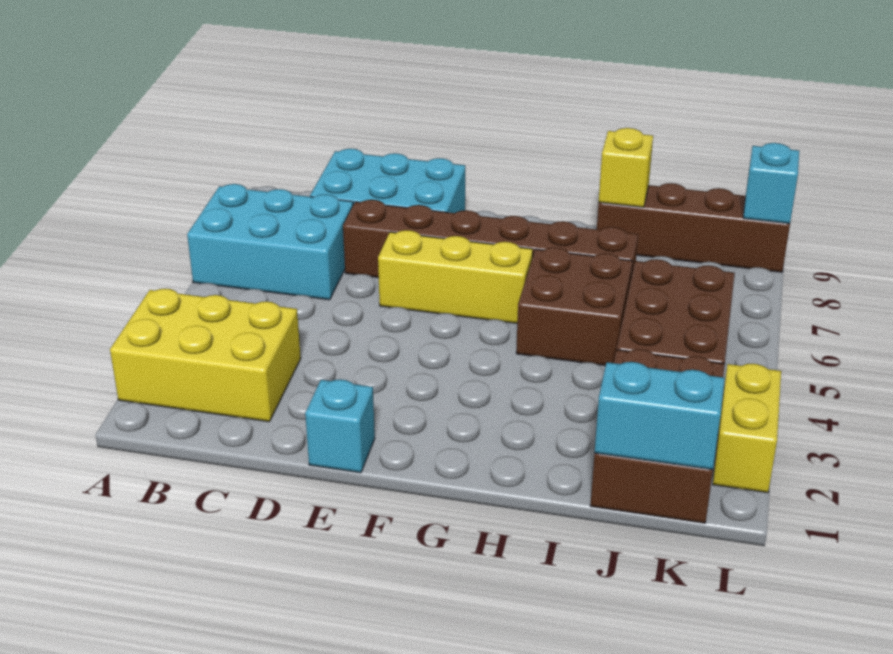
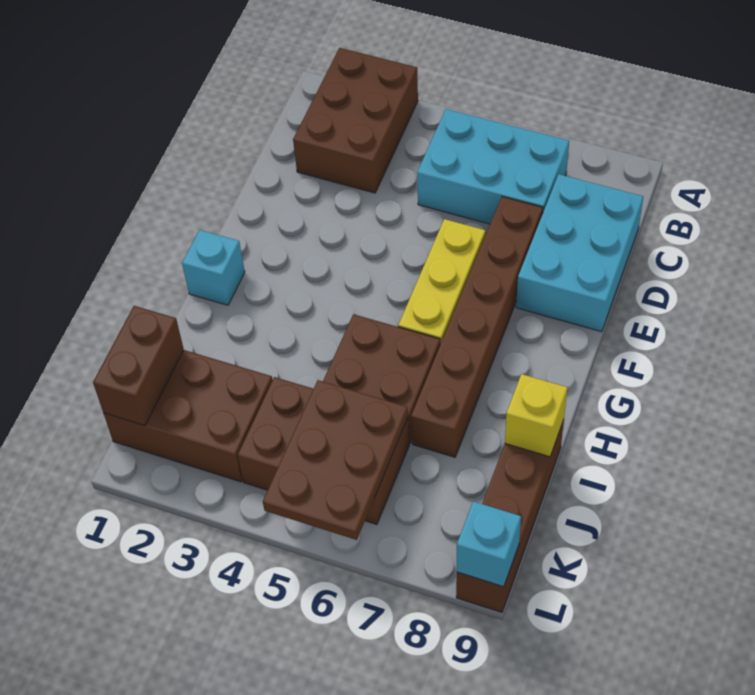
yellow 2x3 brick [110,289,301,422] -> brown 2x3 brick [293,48,418,193]
cyan 2x3 brick [187,184,353,300] -> cyan 2x3 brick turned to [417,109,569,224]
cyan 1x1 brick [305,379,375,473] -> cyan 1x1 brick moved to [182,230,245,305]
cyan 1x2 brick [595,362,725,470] -> brown 1x2 brick [93,306,184,426]
none -> brown 2x3 plate [263,380,408,540]
yellow 1x2 brick [713,364,781,493] -> none

